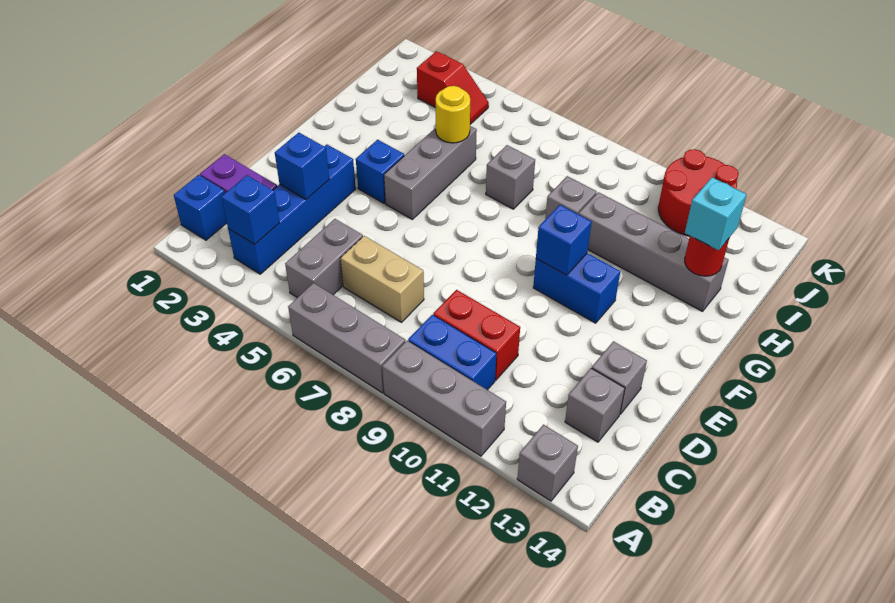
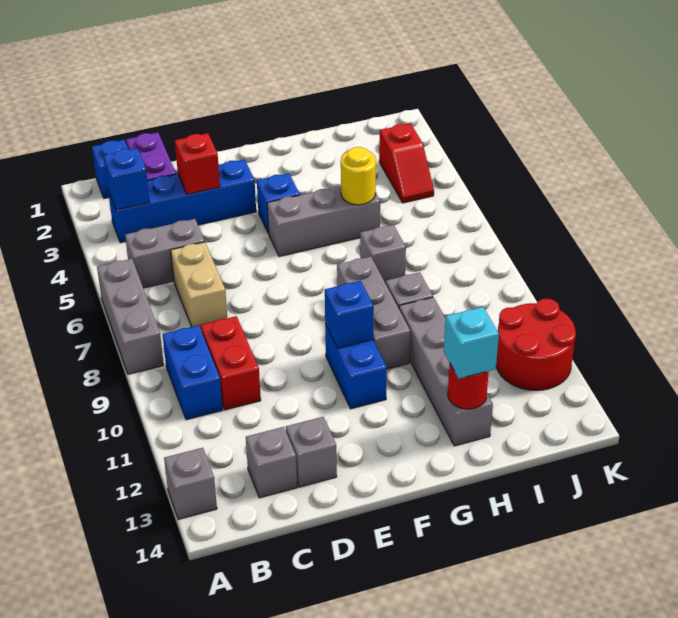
grey 1x3 brick [382,341,506,456] -> grey 1x3 brick moved to [337,257,410,369]
blue 1x1 brick [275,133,329,199] -> red 1x1 brick [175,133,220,194]

